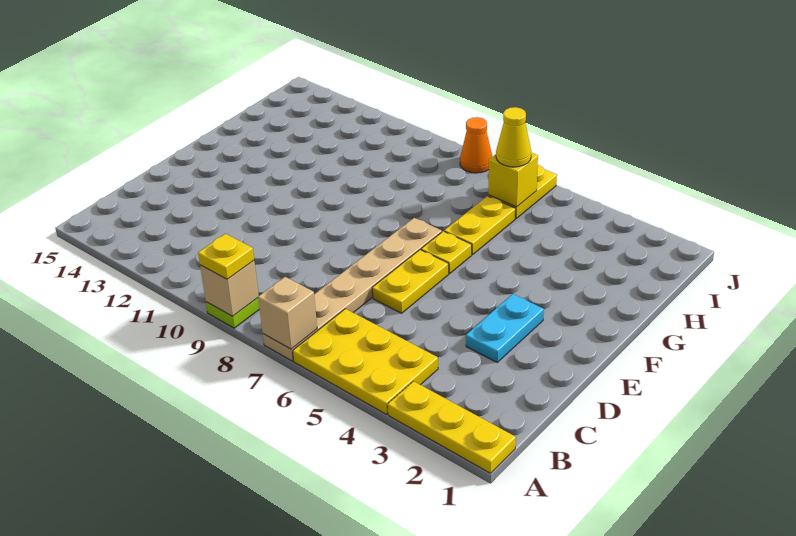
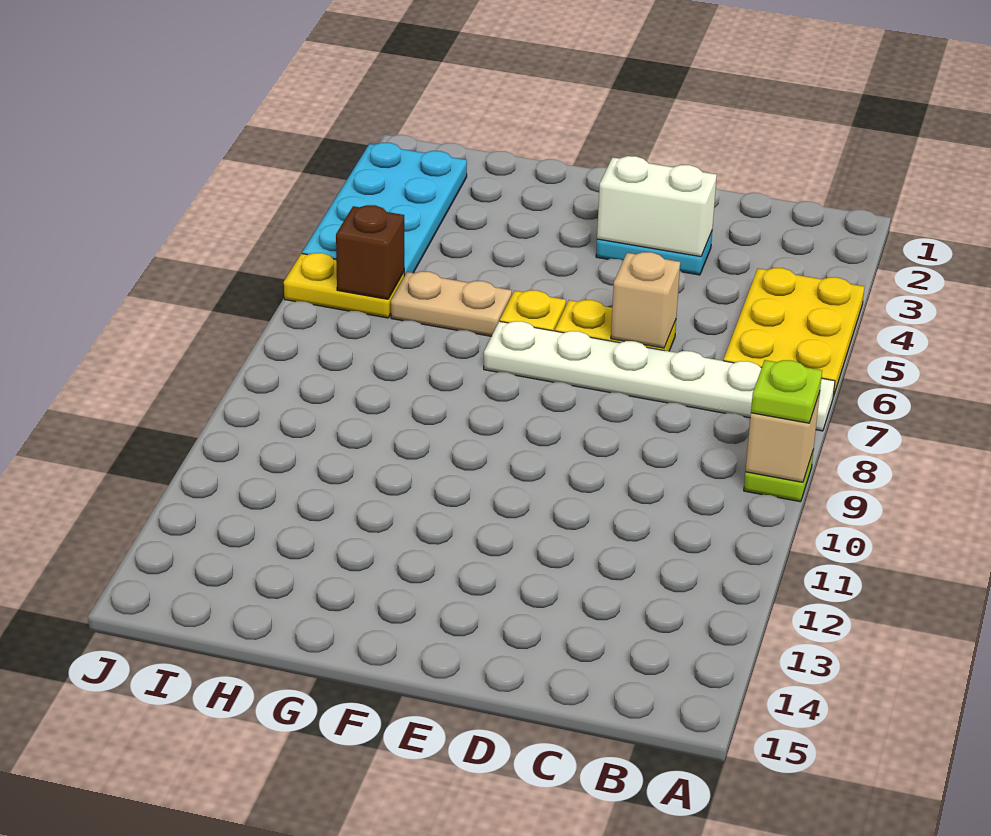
yellow 1x3 plate [388,381,516,473] -> none
tan 1x6 plate [263,218,442,361] -> white 1x6 plate [484,321,835,431]
tan 1x1 brick [258,277,317,349] -> tan 1x1 brick moved to [611,252,680,348]
yellow 1x1 plate [198,234,254,279] -> lime 1x1 plate [751,360,822,423]
none -> white 1x2 brick [597,156,717,257]
yellow 1x2 plate [444,196,516,255] -> tan 1x2 plate [391,271,512,336]
none -> cyan 2x4 plate [302,143,467,276]
yellow 1x1 brick [489,153,538,207] -> brown 1x1 brick [336,205,404,299]
yellow 1x1 cone [496,107,531,167] -> none
orange 1x1 cone [460,117,492,173] -> none

